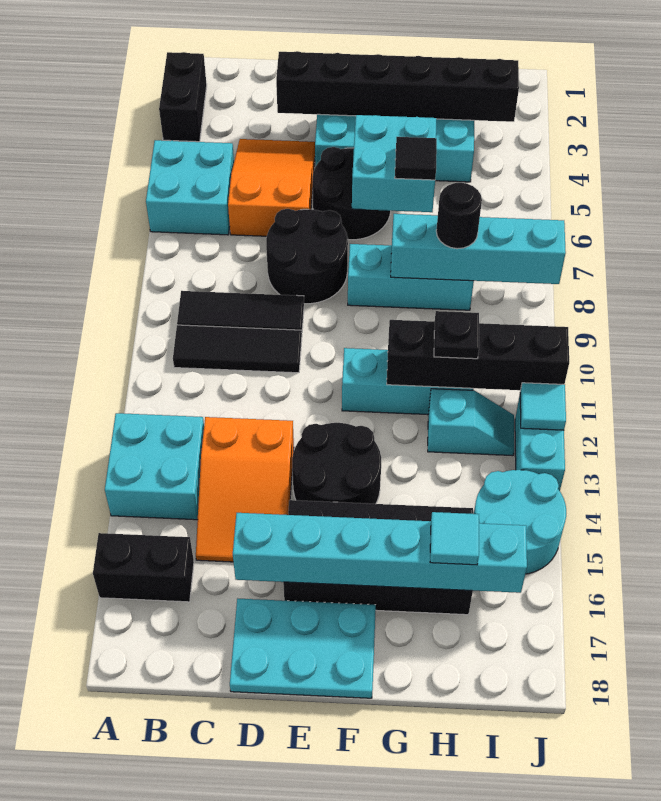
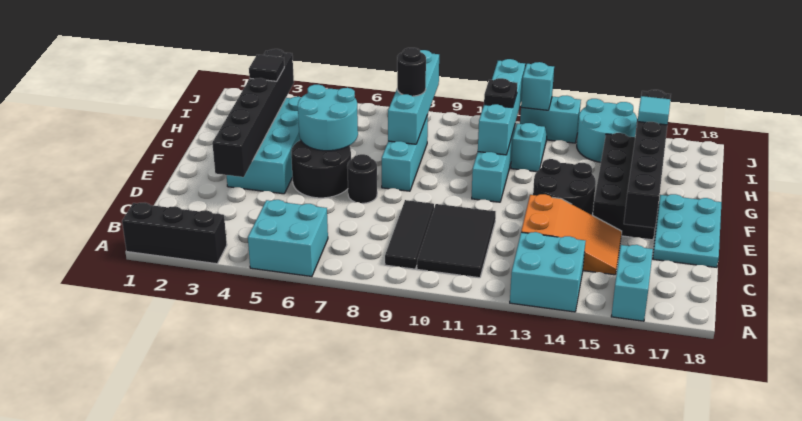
black 1x2 brick [159,52,207,142] -> black 1x3 brick [122,203,227,264]
black 1x2 brick [93,533,194,602] -> cyan 1x2 brick [611,245,653,321]
black 1x3 tile [173,325,302,373] -> black 2x3 tile [417,204,496,278]
orange 2x3 slope [228,139,315,236] -> none
black 2x2 round brick [266,209,348,304] -> black 1x1 round brick [347,154,377,203]
cyan 1x6 brick [233,513,527,593] -> black 1x6 brick [624,90,671,228]
cyan 2x2 brick [352,115,436,212] -> cyan 2x2 round brick [298,85,358,151]
black 1x1 tile [395,137,437,180] -> black 1x1 tile moved to [249,55,284,81]
black 1x4 brick [387,320,569,390] -> cyan 1x4 brick [478,59,525,155]
cyan 1x1 tile [520,383,566,430] -> cyan 1x1 brick [521,62,554,110]

